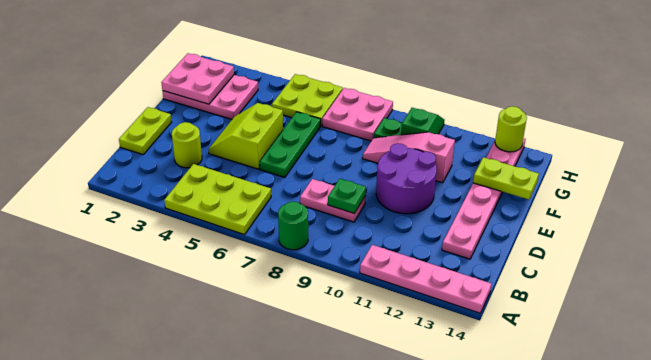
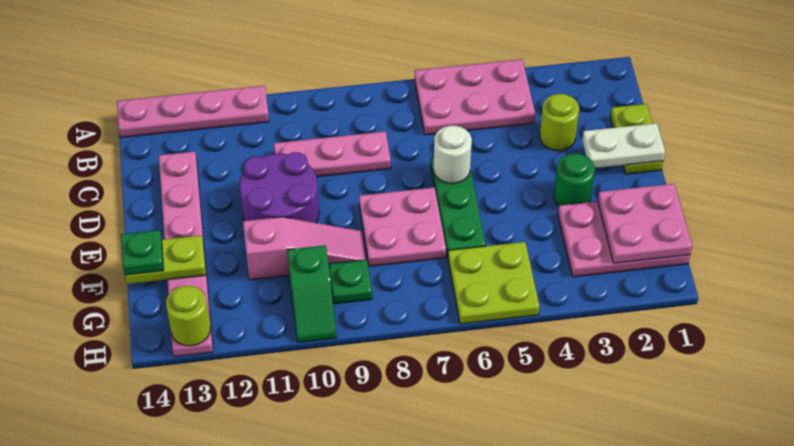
lime 2x3 plate [164,164,271,235] -> pink 2x3 plate [415,59,535,135]
green 1x1 round brick [278,201,308,250] -> green 1x1 round brick moved to [554,153,595,205]
pink 1x2 plate [300,179,366,222] -> pink 1x3 plate [274,131,391,177]
green 1x1 plate [328,179,366,214] -> green 1x1 plate moved to [121,230,164,275]
none -> white 1x2 plate [582,123,665,168]
lime 2x2 slope [208,103,283,169] -> none
none -> white 1x1 round brick [434,126,472,183]
pink 2x2 plate [322,88,393,141] -> pink 2x2 plate moved to [359,187,446,266]

